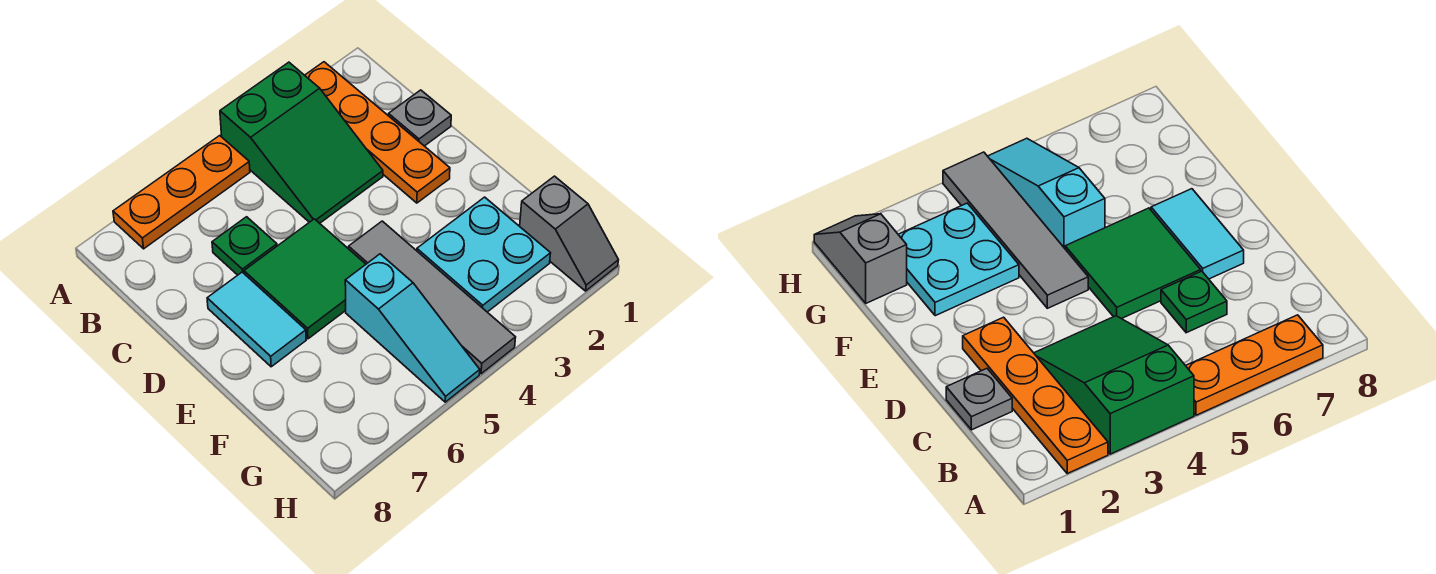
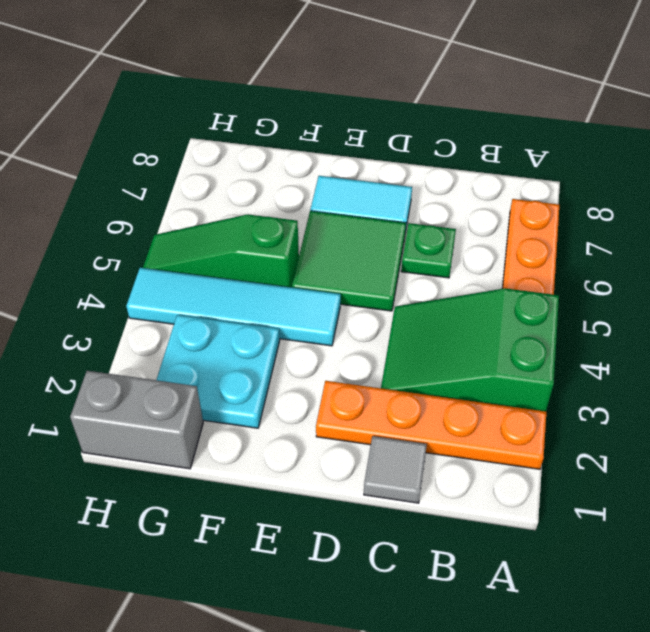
grey 1x1 plate [388,90,451,146] -> grey 1x1 tile [364,436,427,503]
grey 1x4 tile [349,221,516,374] -> cyan 1x4 tile [126,268,341,346]
cyan 1x3 slope [345,254,480,402] -> green 1x3 slope [143,214,299,287]
grey 1x2 slope [520,176,618,291] -> grey 1x2 brick [70,371,203,469]

